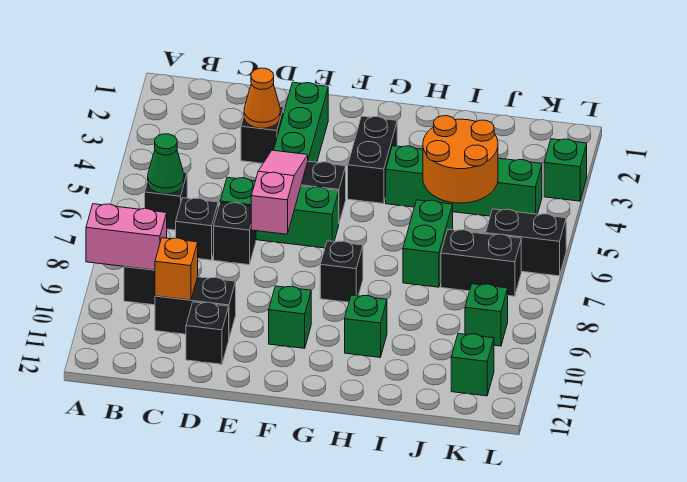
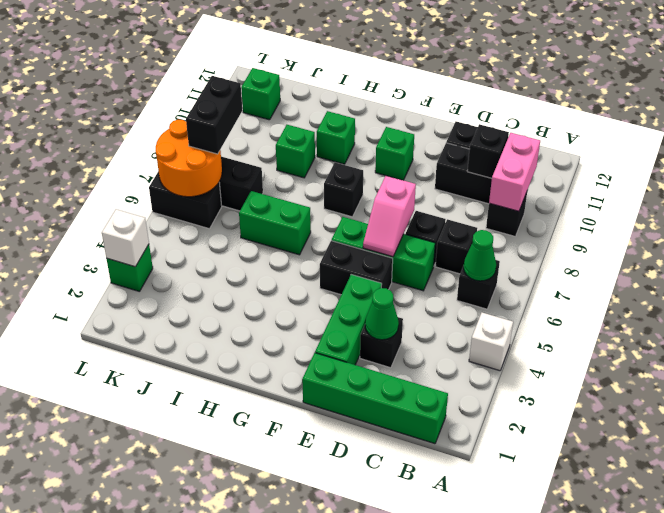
none -> white 1x1 brick [469,313,513,371]
pink 1x2 brick [86,204,167,270] -> pink 1x2 brick turned to [489,133,540,211]
orange 1x1 brick [155,238,198,300] -> black 1x1 brick [467,124,509,178]
orange 1x1 cone [244,68,280,128] -> green 1x1 cone [365,288,399,340]
pink 1x3 slope [251,150,308,234] -> pink 1x2 slope [363,176,416,257]
black 1x2 brick [348,116,397,204] -> black 1x2 brick moved to [186,76,242,154]
green 1x4 brick [386,146,542,216] -> green 1x4 brick moved to [302,353,448,444]
orange 2x2 round brick [423,116,498,203] -> orange 2x2 round brick moved to [156,120,222,197]
green 1x2 brick [403,200,453,287] -> green 1x2 brick turned to [239,191,311,255]
green 1x1 brick [465,284,508,346] -> green 1x1 brick moved to [276,125,315,178]
none -> white 1x1 brick [102,209,149,267]

